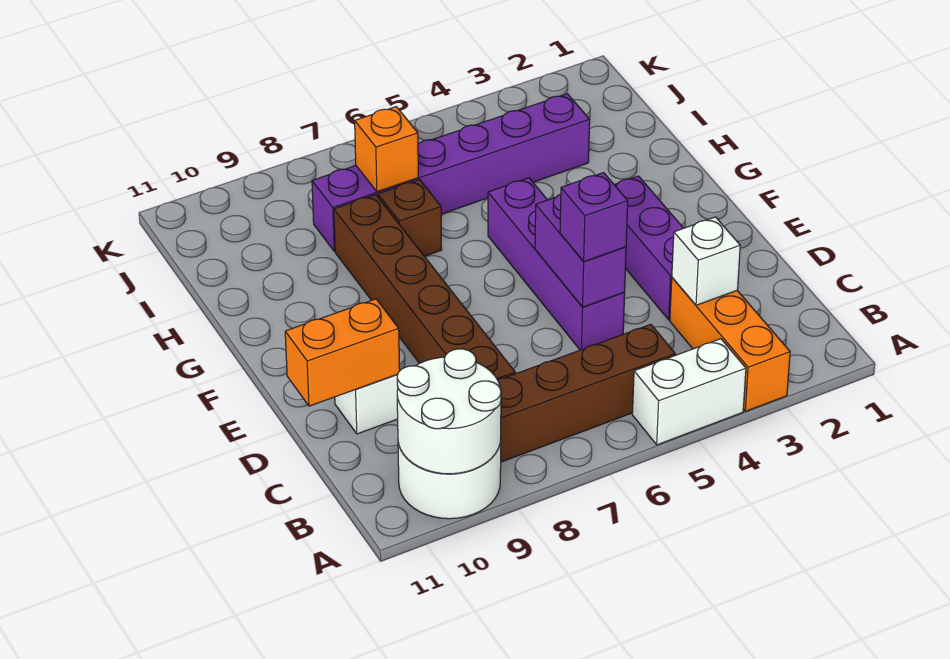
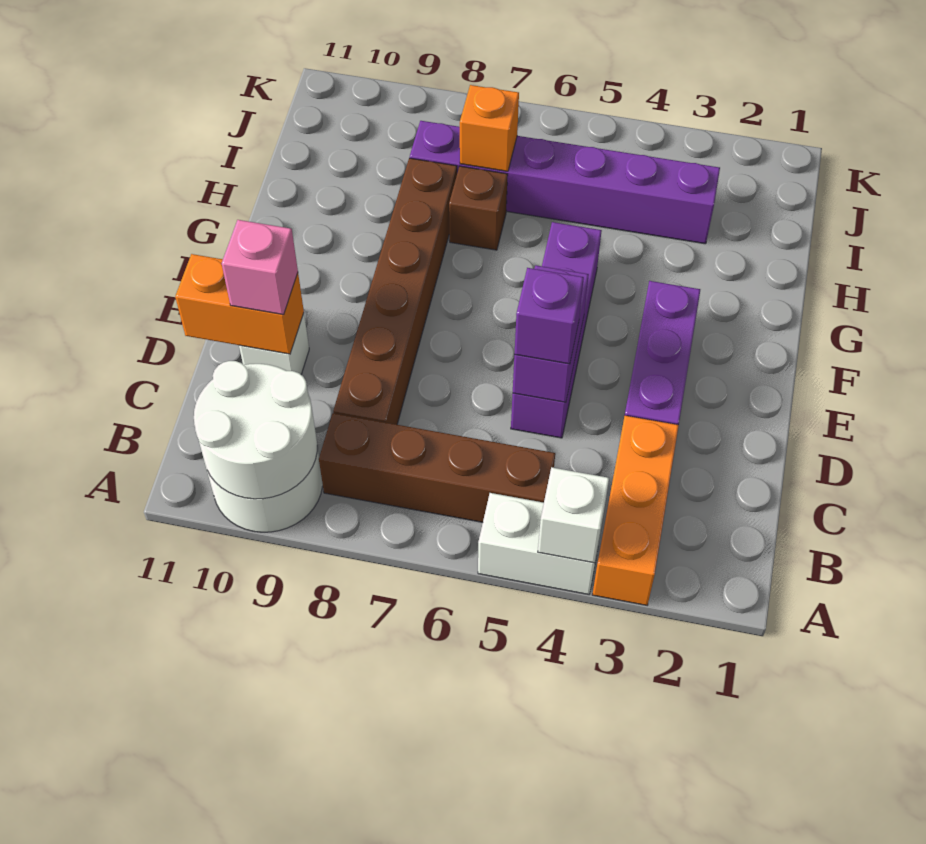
white 1x1 brick [672,217,740,305] -> white 1x1 brick moved to [538,467,609,563]
none -> pink 1x1 brick [222,220,298,315]

